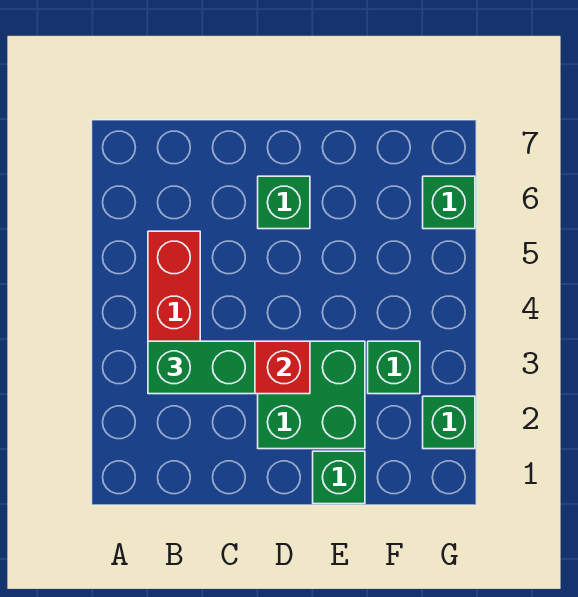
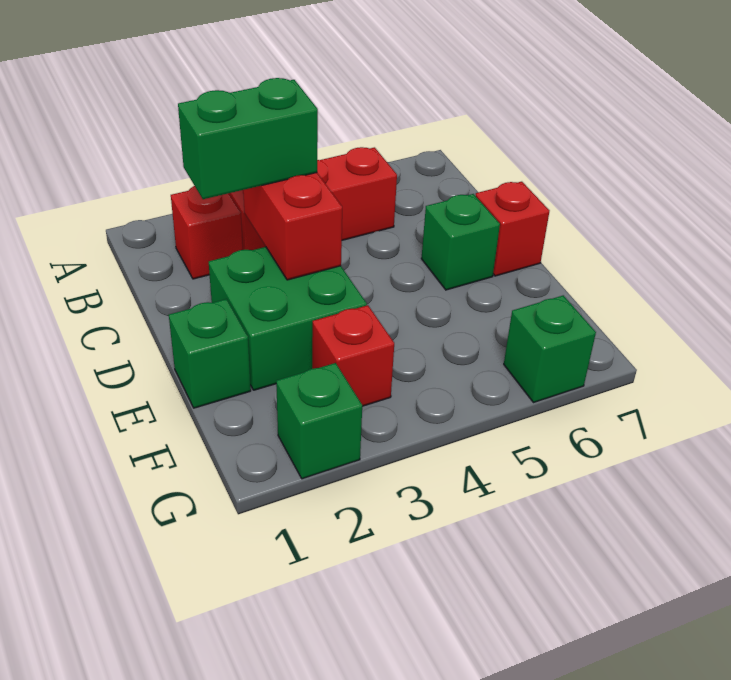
none -> red 1x1 brick [171,186,243,279]
green 1x2 brick [148,341,255,394] -> green 1x2 brick turned to [178,78,318,199]
none -> red 1x1 brick [476,182,549,276]
green 1x1 brick [368,341,420,394] -> red 1x1 brick [312,305,394,406]

